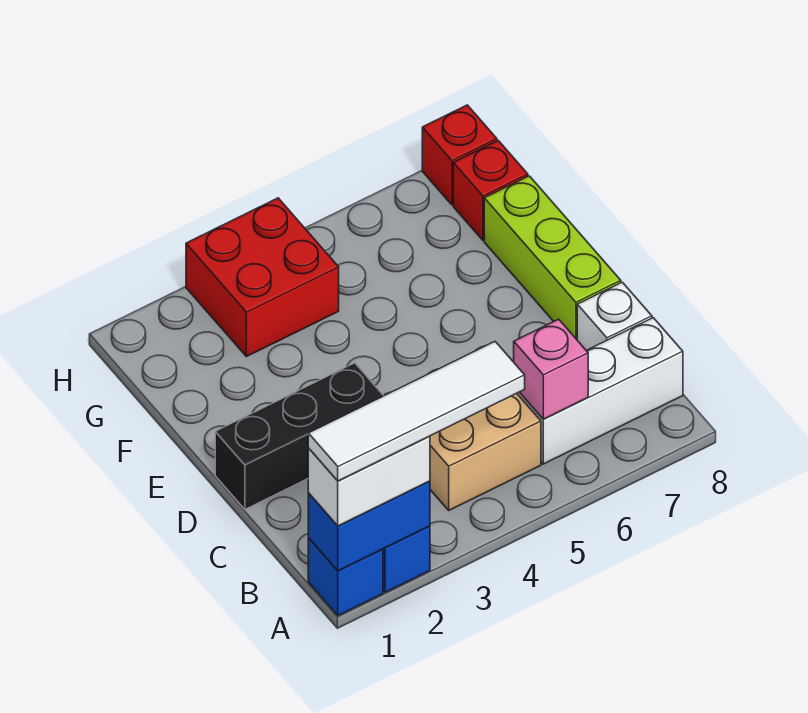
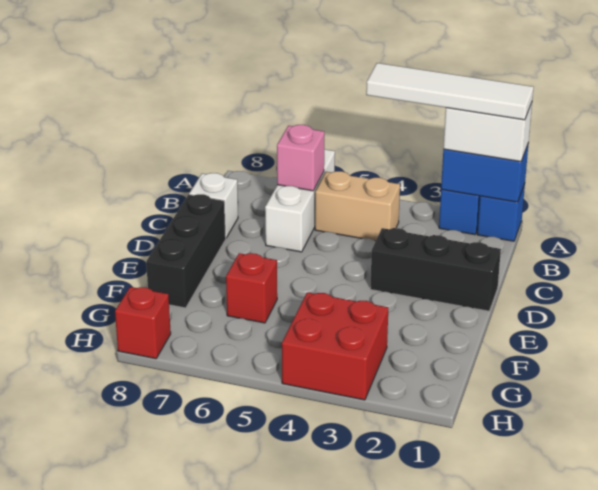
white 1x3 brick [517,318,683,464] -> white 1x3 brick turned to [265,149,335,252]
lime 1x3 brick [484,176,621,339] -> black 1x3 brick [146,194,226,308]
red 1x1 brick [453,141,528,240] -> red 1x1 brick moved to [226,253,277,323]

